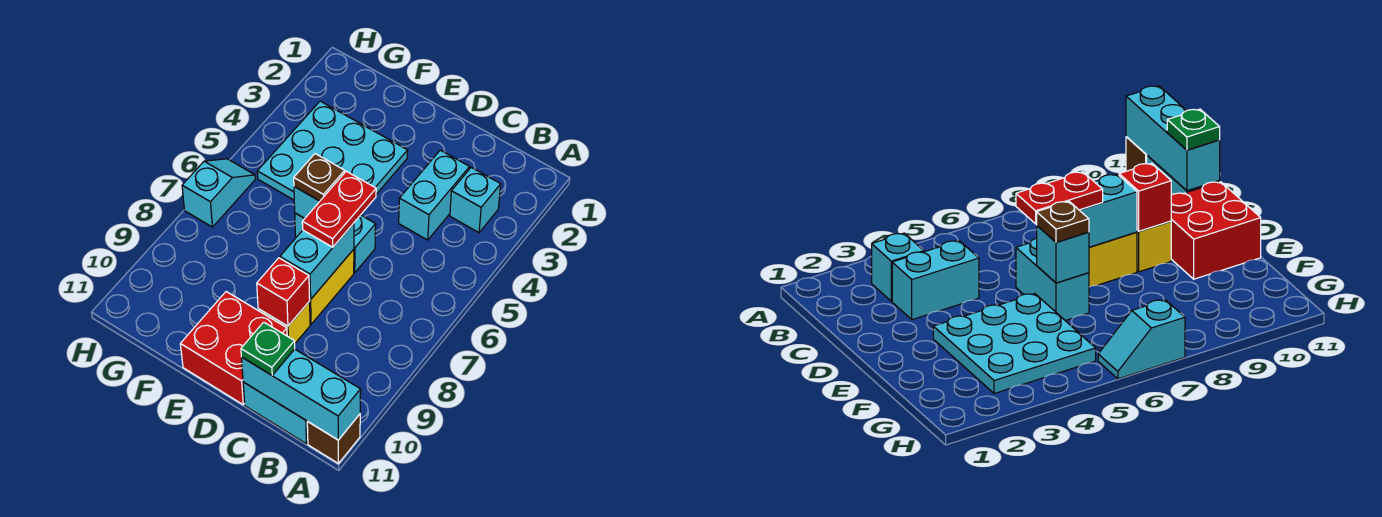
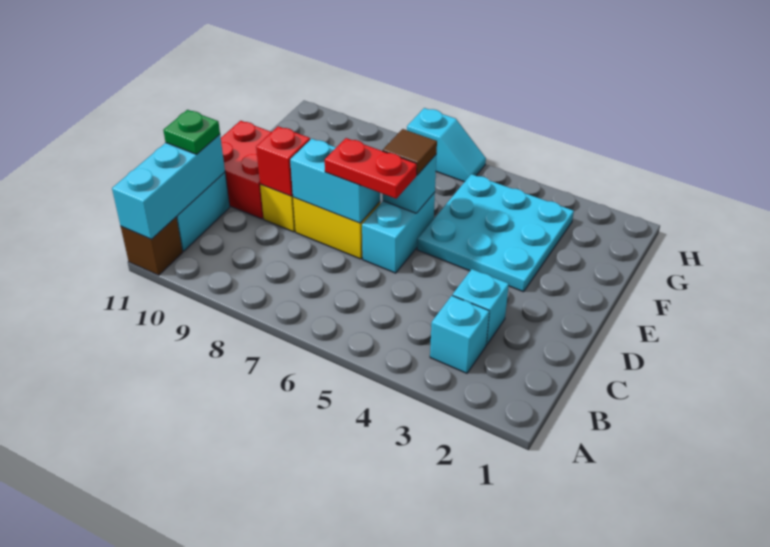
cyan 1x2 brick [399,150,470,240] -> cyan 1x1 brick [453,269,509,345]
brown 1x1 plate [294,154,345,201] -> brown 1x1 tile [383,129,437,175]

